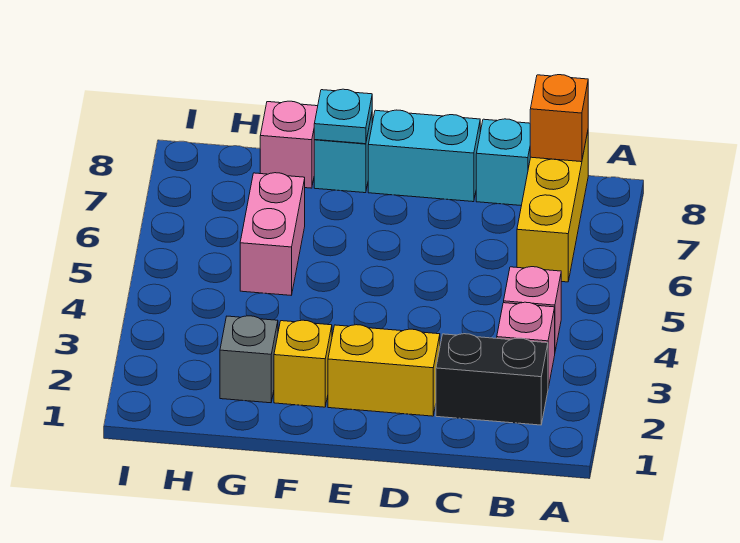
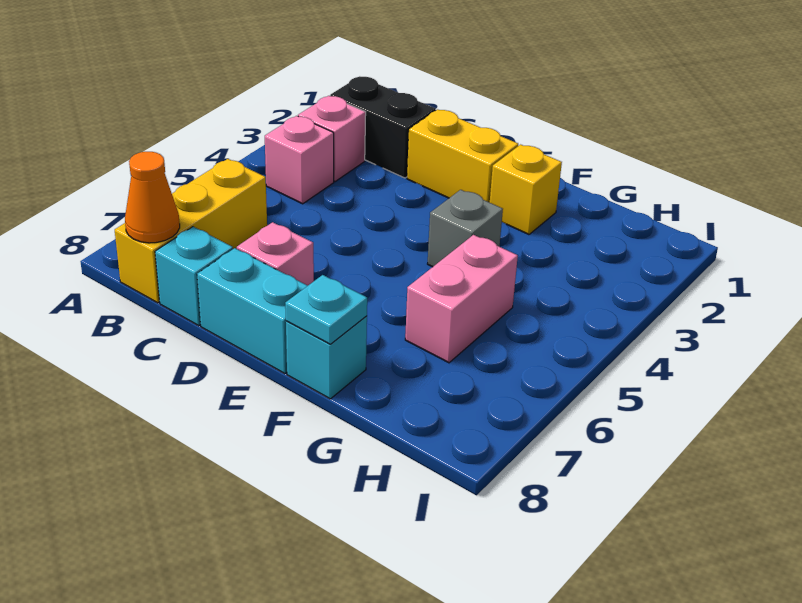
orange 1x1 brick [530,75,588,162] -> orange 1x1 cone [125,152,180,243]
grey 1x1 brick [220,316,278,403] -> grey 1x1 brick moved to [428,190,503,267]
pink 1x1 brick [260,101,318,188] -> pink 1x1 brick moved to [237,222,314,286]

